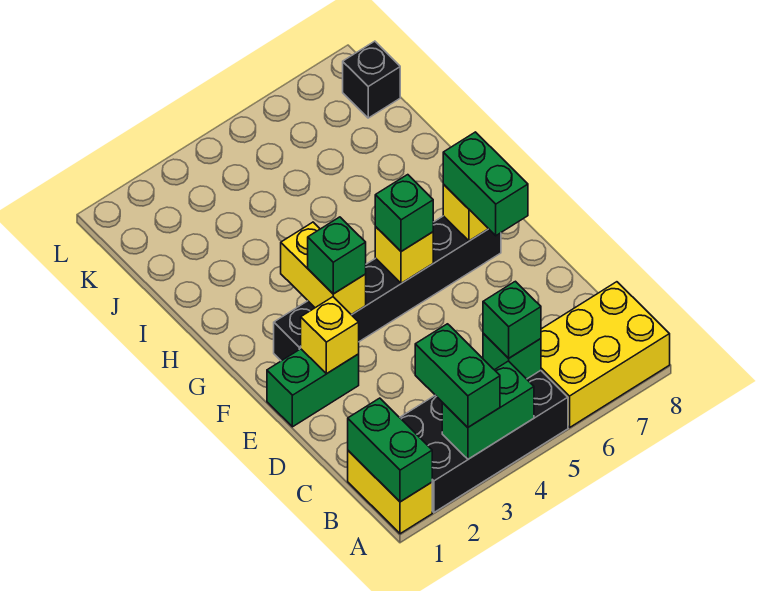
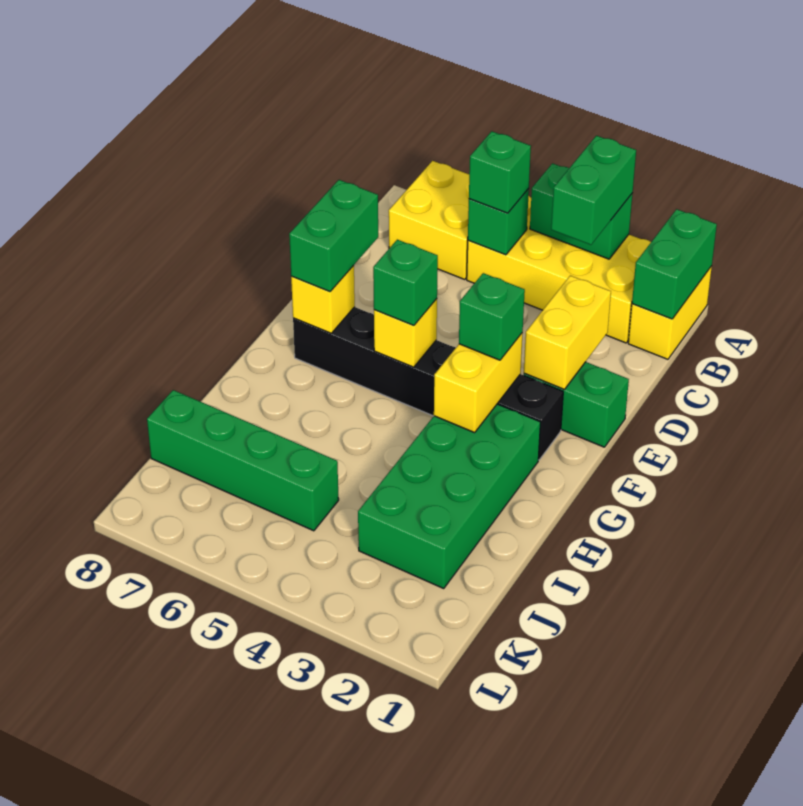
black 2x4 brick [400,370,568,512] -> yellow 2x4 brick [467,196,651,343]
yellow 2x3 brick [541,282,670,427] -> yellow 2x2 brick [389,161,469,280]
yellow 1x1 brick [301,297,359,374] -> yellow 1x2 brick [524,276,611,389]
none -> green 2x4 brick [358,404,540,588]
none -> green 1x4 brick [147,390,339,531]
black 1x1 brick [343,41,400,118] -> none

